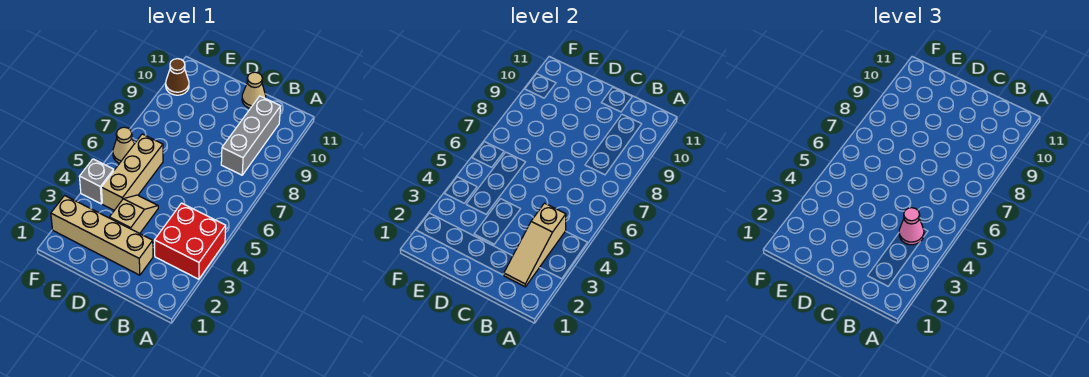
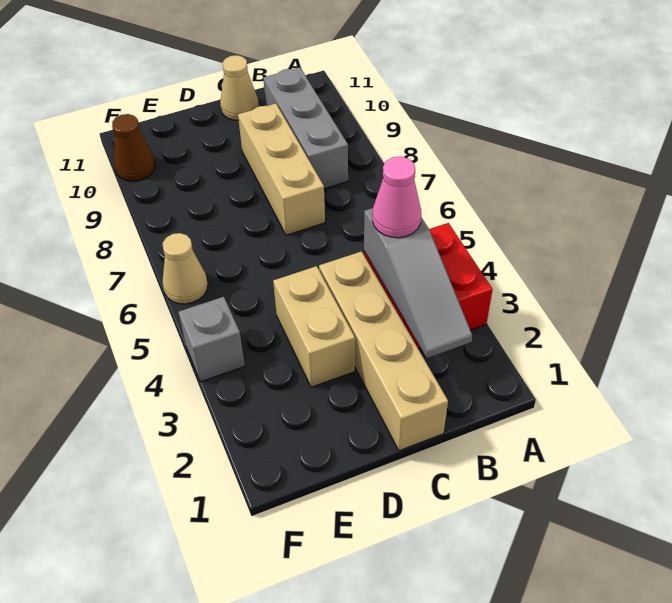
tan 1x3 slope [504,203,566,287] -> grey 1x3 slope [364,208,472,358]
tan 1x4 brick [51,195,153,275] -> tan 1x4 brick turned to [319,251,448,451]
tan 1x2 slope [109,195,158,234] -> tan 1x2 brick [273,266,355,387]
tan 1x3 brick [101,134,163,210] -> tan 1x3 brick moved to [238,103,325,235]

